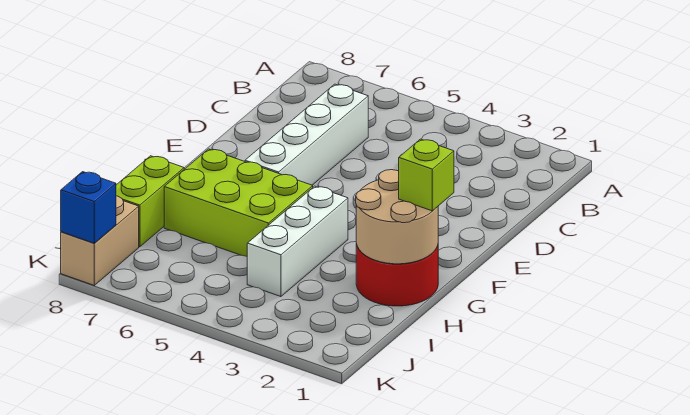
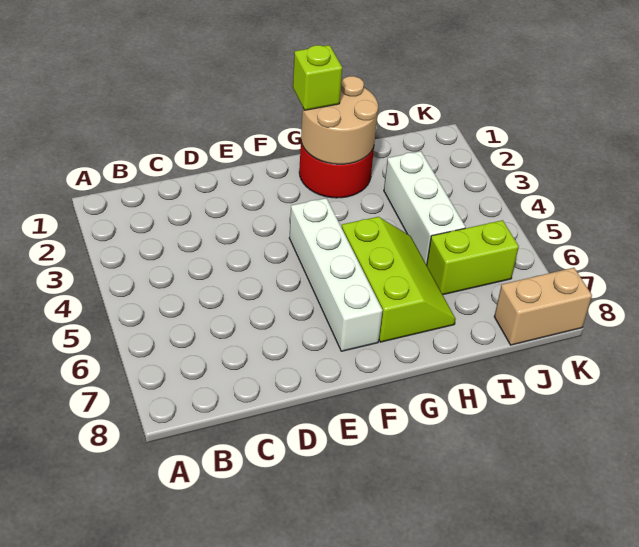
white 1x4 brick [245,84,368,185] -> white 1x4 brick turned to [289,198,383,351]
white 1x3 brick [247,186,348,297] -> white 1x3 brick turned to [384,151,466,265]
lime 2x3 brick [164,149,313,256] -> lime 2x3 slope [342,217,456,342]
lime 1x2 brick [116,156,184,247] -> lime 1x2 brick moved to [427,220,519,295]
blue 1x1 brick [61,172,116,243] -> none

